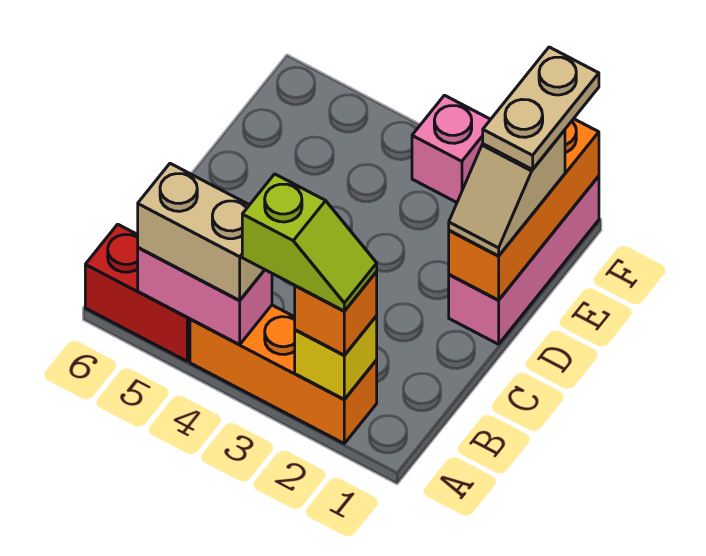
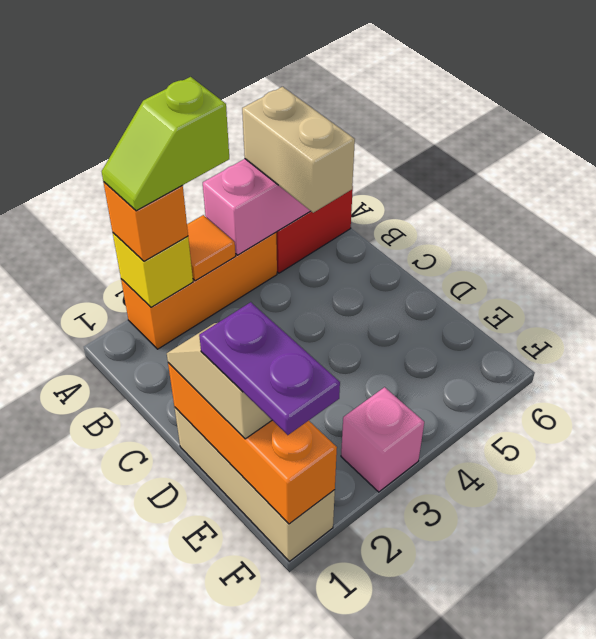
none -> orange 1x1 tile [187,215,235,281]
tan 1x2 brick [138,163,265,301] -> tan 1x2 brick turned to [242,87,355,213]
pink 1x3 brick [449,176,599,344] -> tan 1x3 brick [174,407,335,561]
tan 1x2 plate [483,47,599,170] -> purple 1x2 plate [199,302,340,435]

